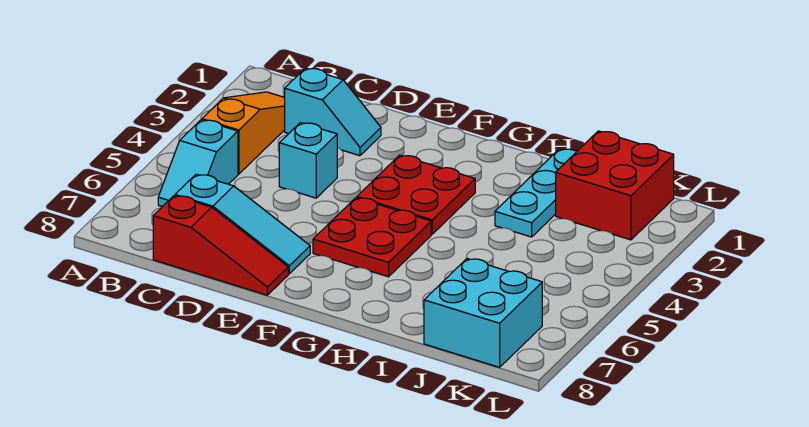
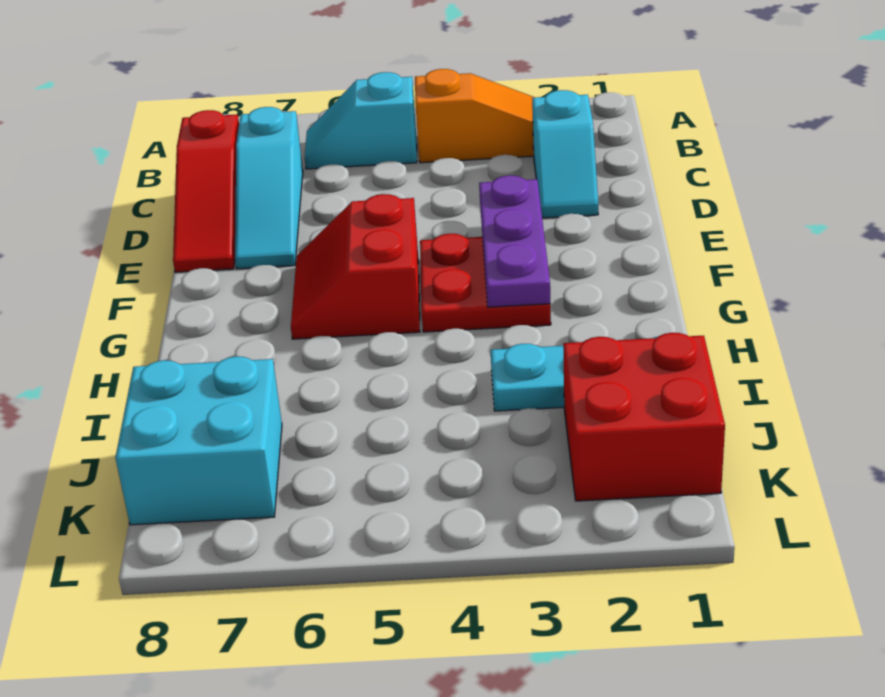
cyan 1x1 brick [279,123,337,198] -> none
none -> purple 1x3 plate [479,175,550,307]
red 2x2 plate [313,198,431,277] -> red 2x2 slope [291,194,420,339]

